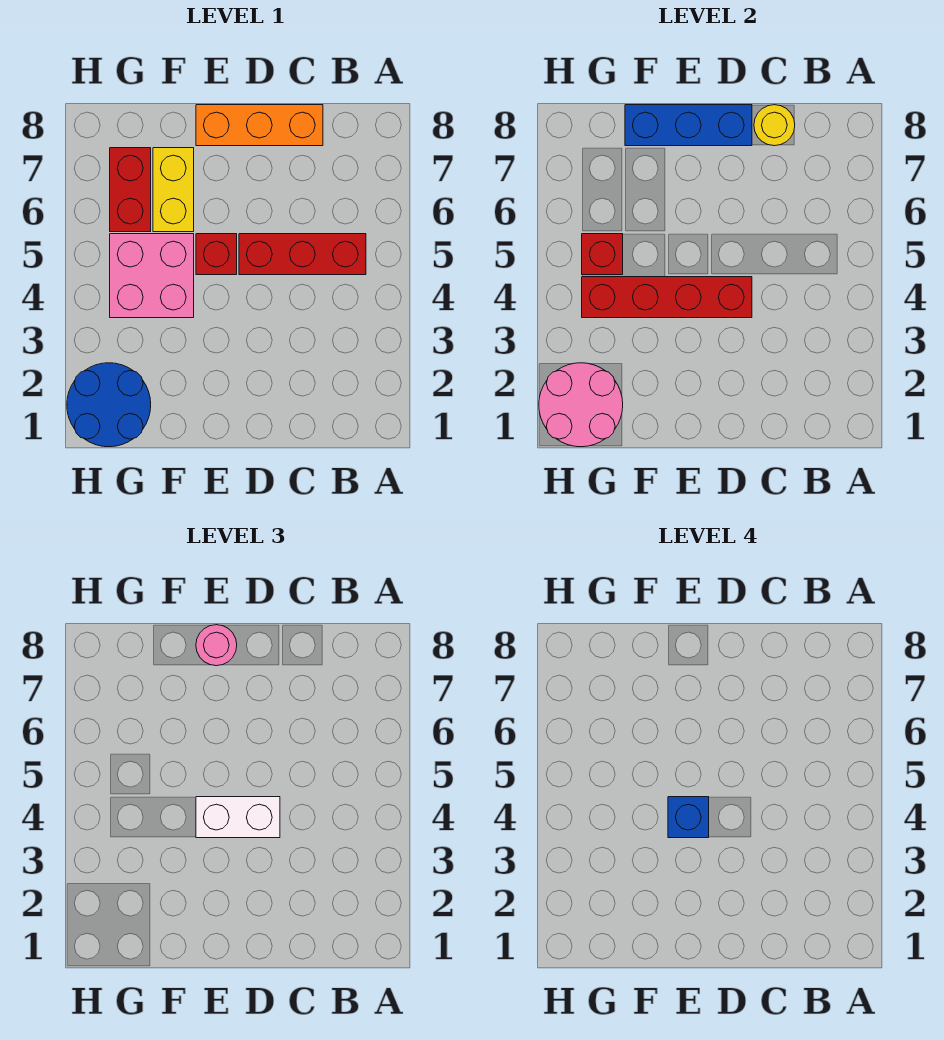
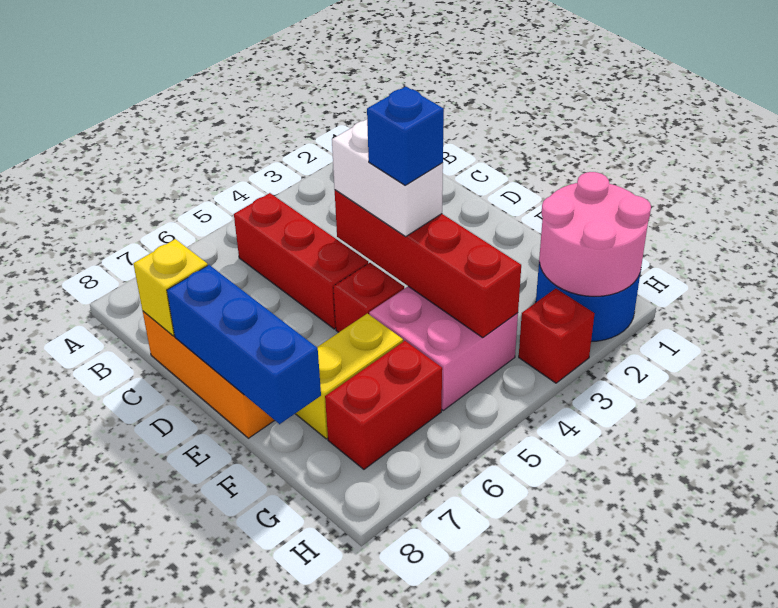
yellow 1x1 round brick [754,105,795,146] -> yellow 1x1 brick [133,239,208,336]
pink 1x1 round brick [196,625,237,666] -> none
red 1x1 brick [582,234,623,275] -> red 1x1 brick moved to [519,288,595,383]

